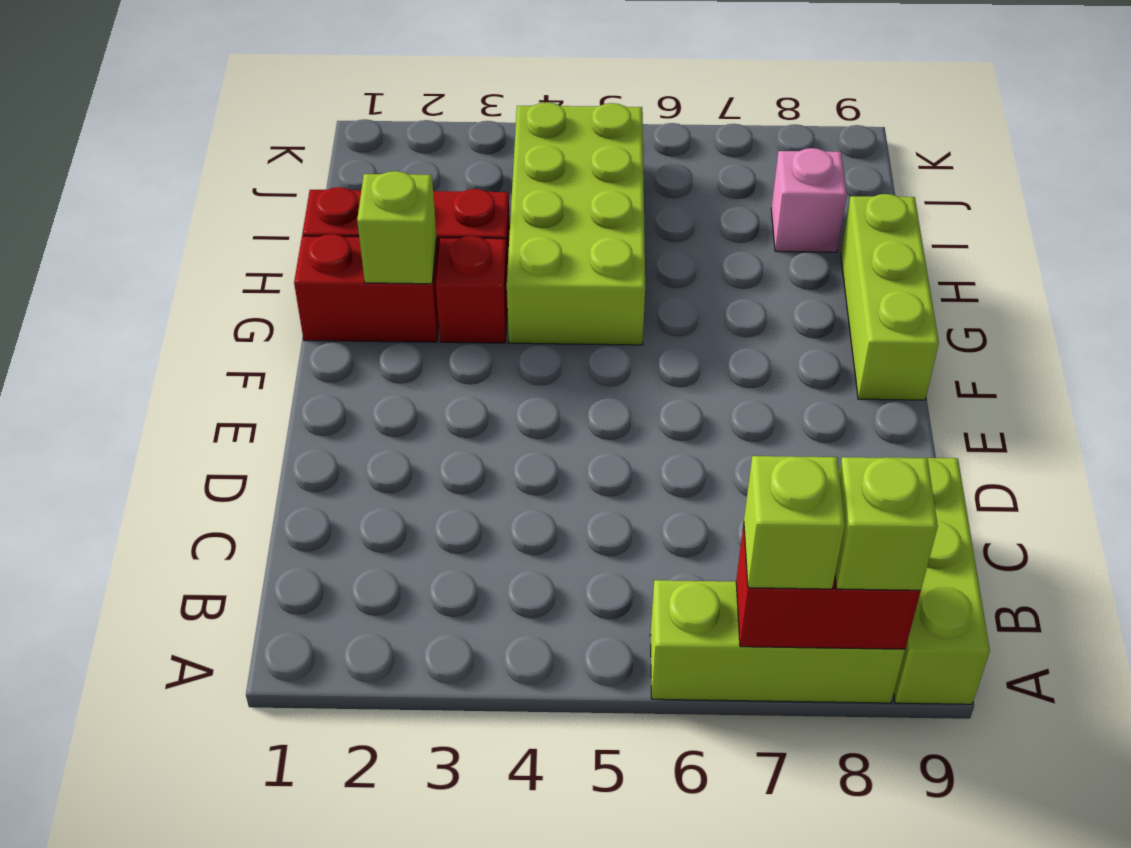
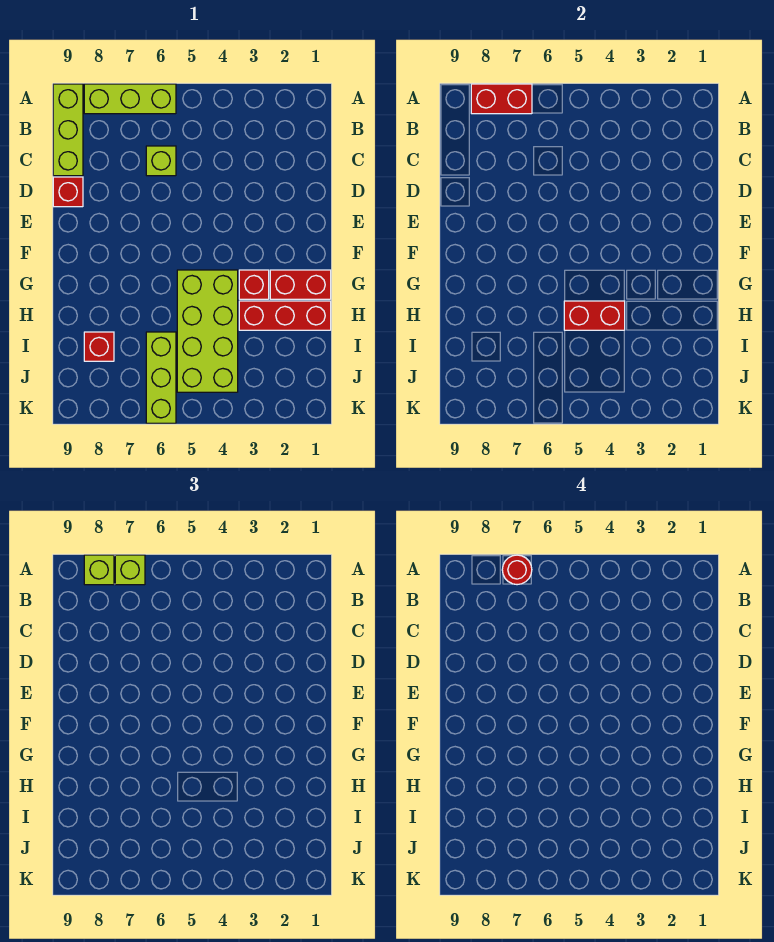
none -> red 1x1 round brick [502,555,532,585]
none -> red 1x1 brick [53,177,83,207]
lime 1x3 brick [841,194,939,400] -> lime 1x3 brick moved to [146,332,176,423]
lime 1x1 brick [357,171,437,284] -> lime 1x1 brick moved to [146,146,176,176]
none -> red 1x2 brick [564,301,625,330]
pink 1x1 brick [771,148,847,252] -> red 1x1 brick [84,332,114,361]

